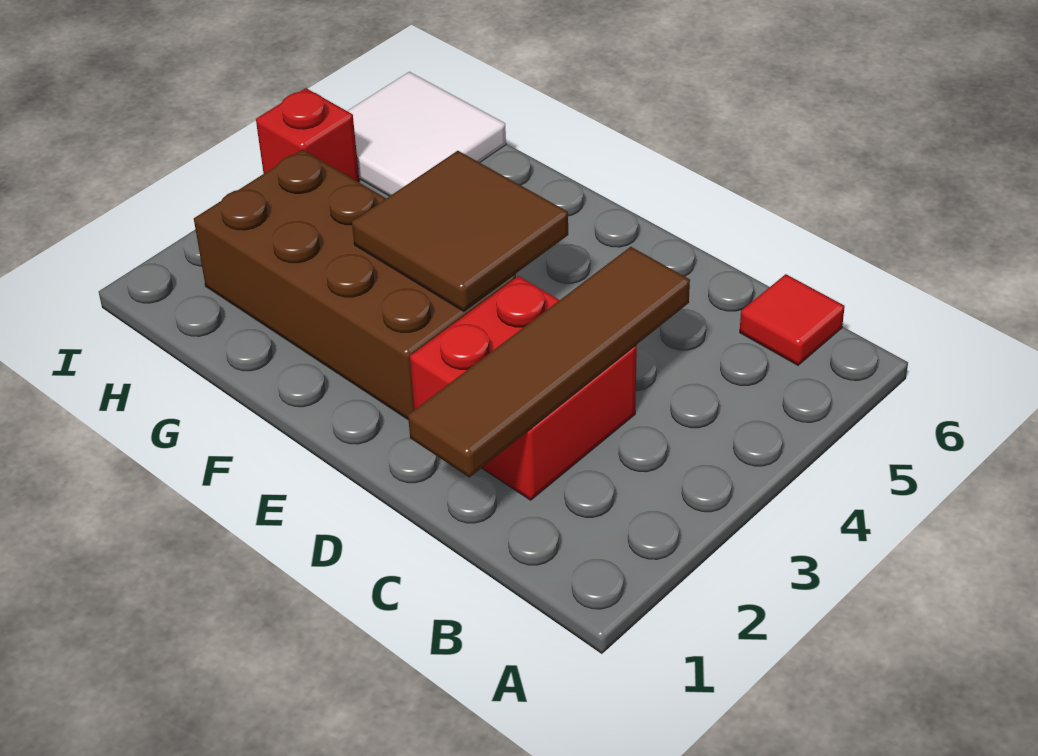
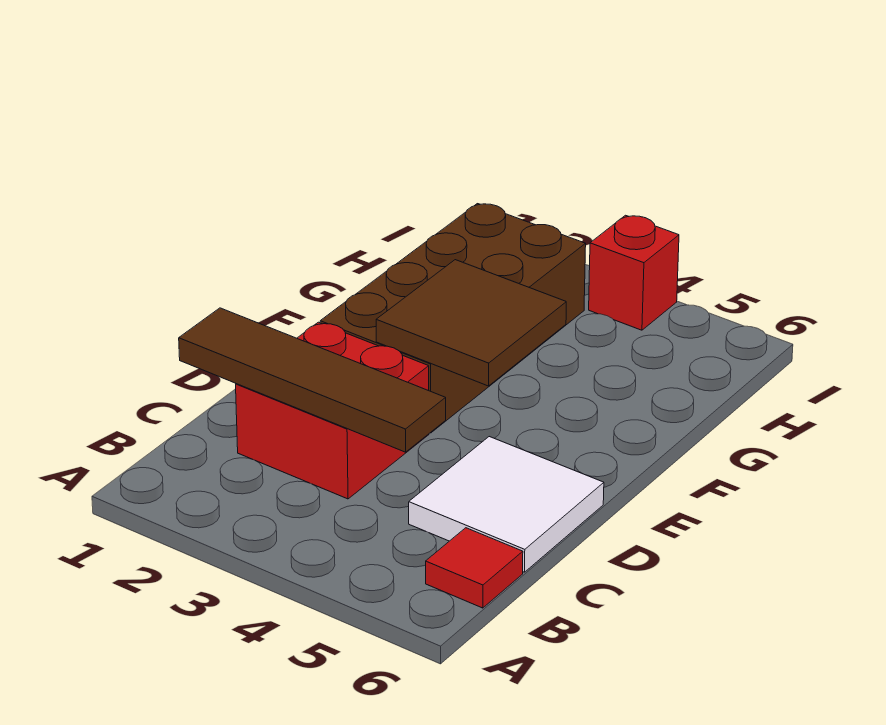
white 2x2 tile [348,72,506,196] -> white 2x2 tile moved to [409,437,604,572]

